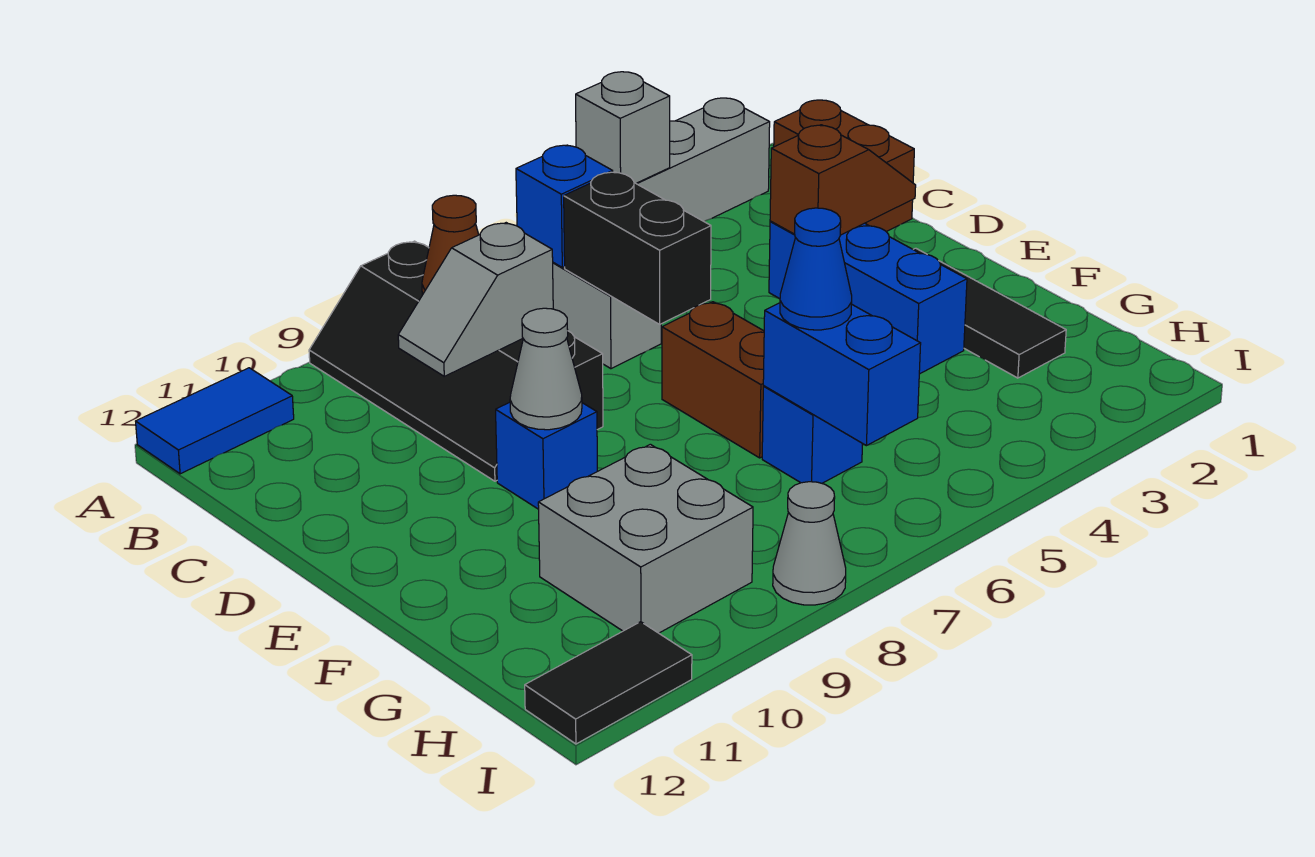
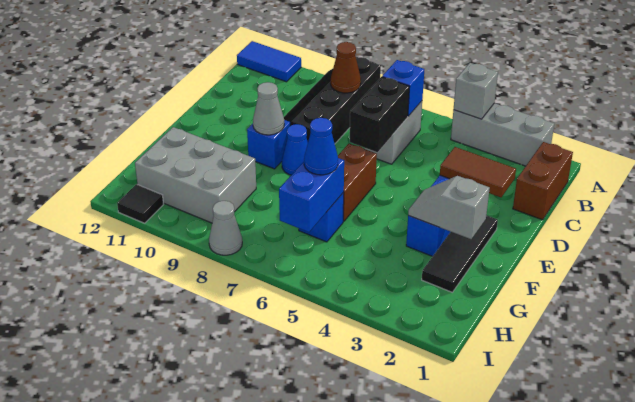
grey 1x2 slope [398,223,553,376] -> grey 1x2 slope moved to [408,176,490,239]
brown 1x2 slope [770,125,916,235] -> brown 1x2 tile [440,147,516,197]
none -> blue 1x1 cone [282,124,308,175]
grey 2x2 brick [538,444,753,633] -> grey 2x3 brick [135,127,256,223]
black 1x2 tile [525,622,692,744] -> black 1x1 tile [117,184,164,223]

